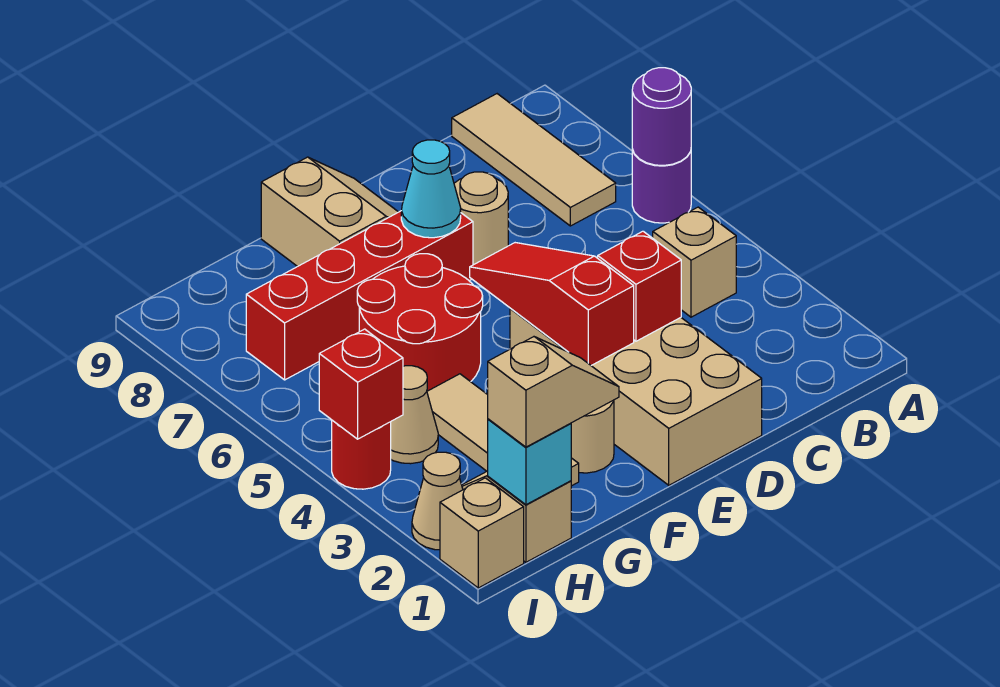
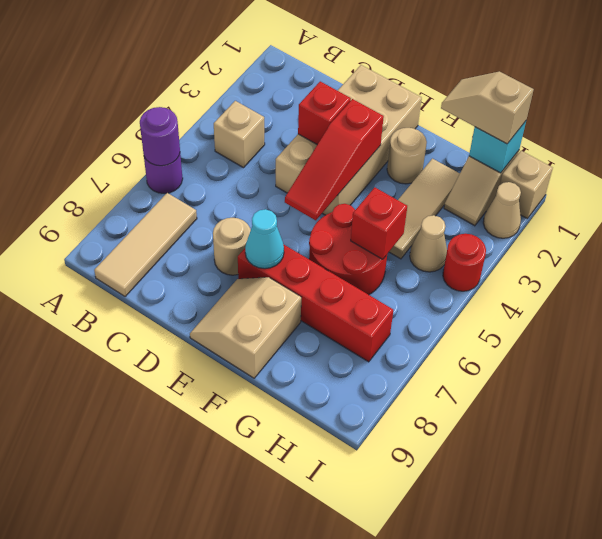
red 1x1 brick [319,329,403,439] -> red 1x1 brick moved to [351,187,407,259]

